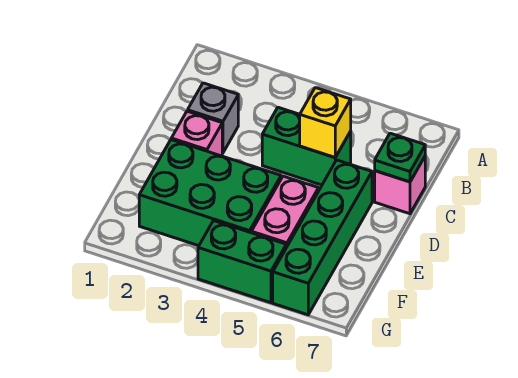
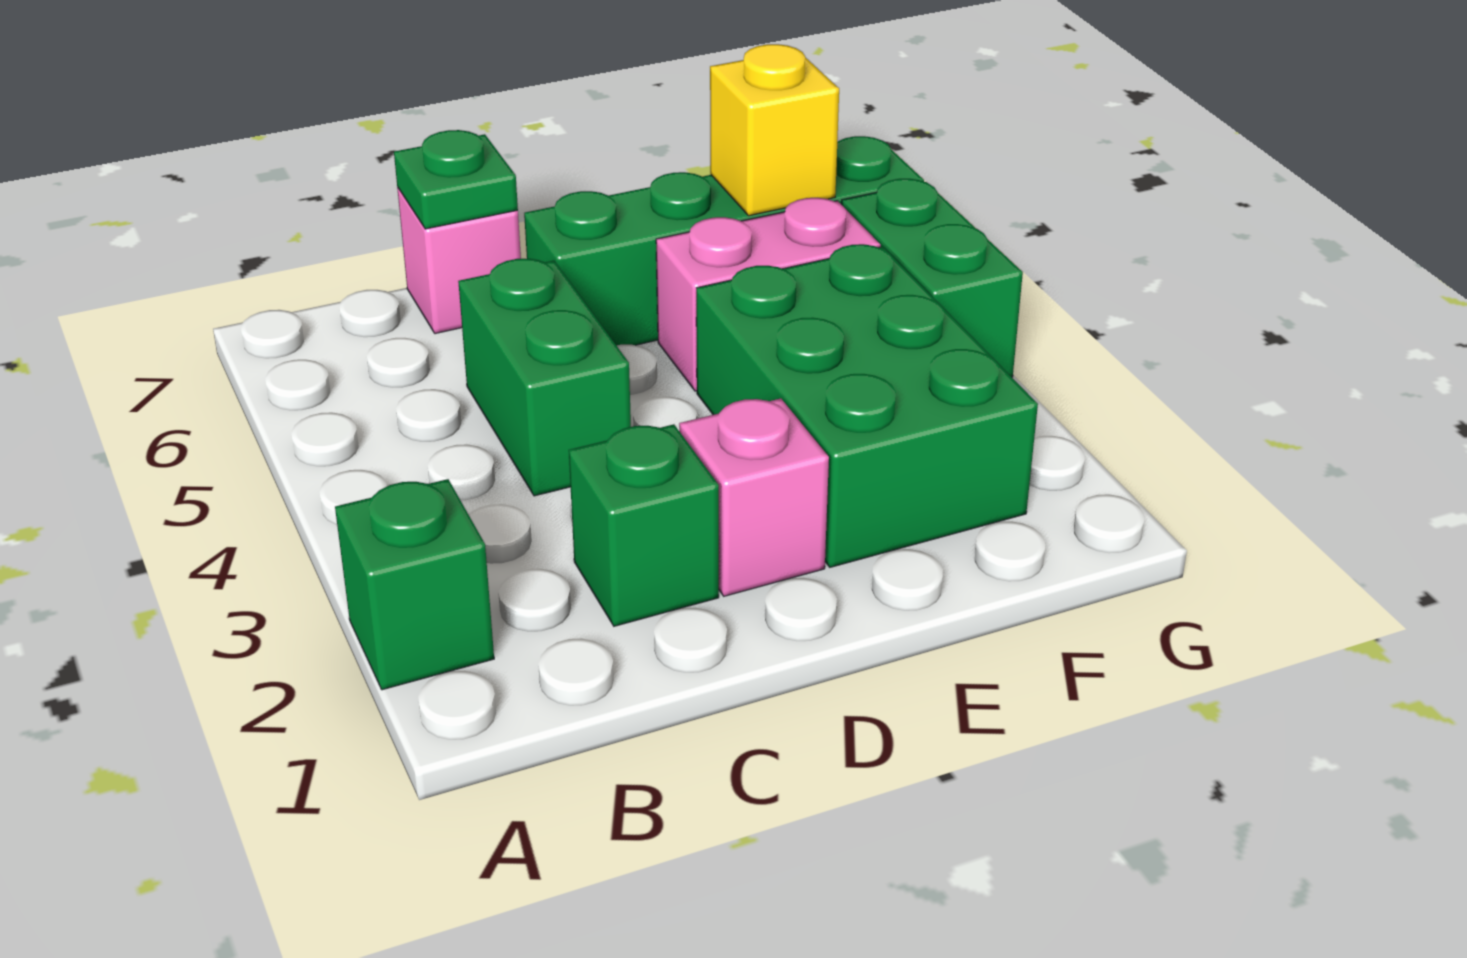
none -> green 1x1 brick [335,479,494,690]
grey 1x1 brick [188,83,238,153] -> green 1x1 brick [569,424,719,626]
yellow 1x1 brick [300,88,351,157] -> yellow 1x1 brick moved to [710,44,839,216]

